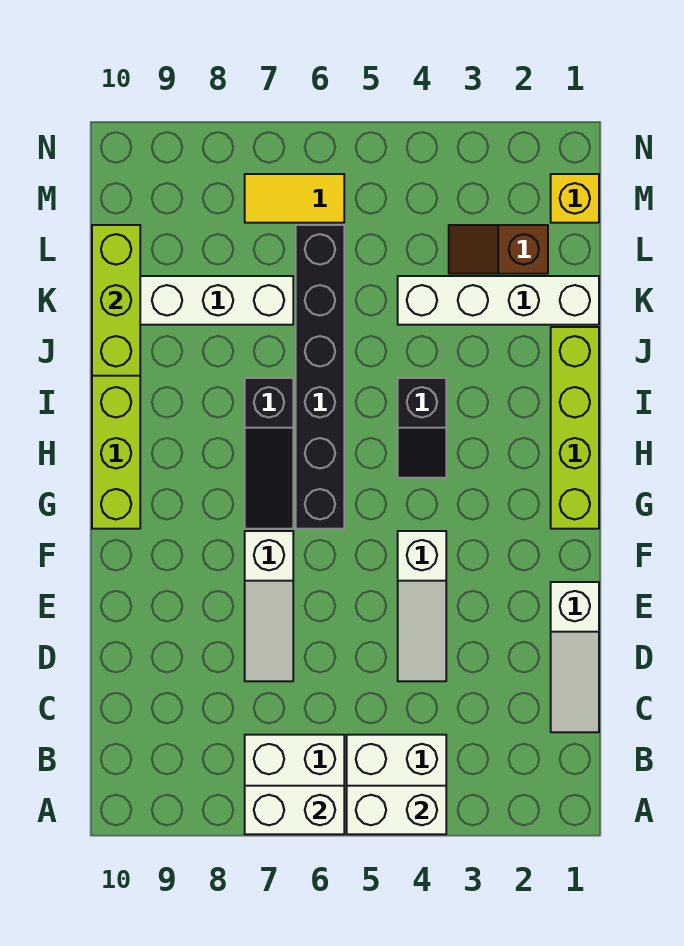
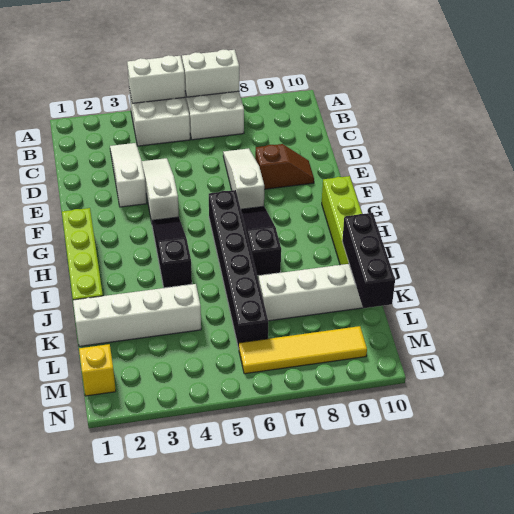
white 1x3 slope [551,582,599,732] -> white 1x3 slope moved to [110,143,147,207]
black 1x2 slope [398,378,446,478] -> black 1x3 slope [152,217,192,288]
lime 1x3 brick [92,225,140,376] -> black 1x3 brick [342,213,395,308]
brown 1x2 slope [449,225,548,274] -> brown 1x2 slope moved to [255,144,314,189]
yellow 1x2 tile [245,174,344,223] -> yellow 1x4 tile [239,326,367,374]

